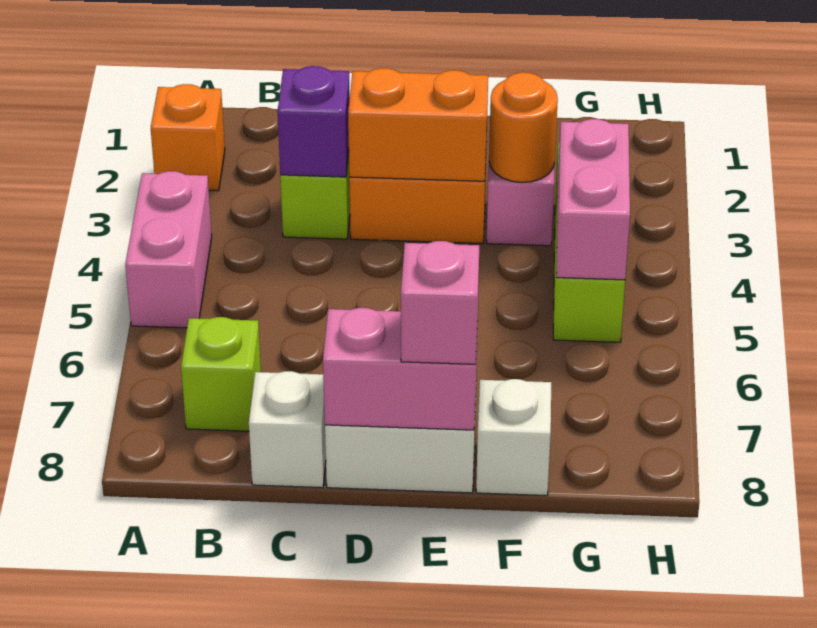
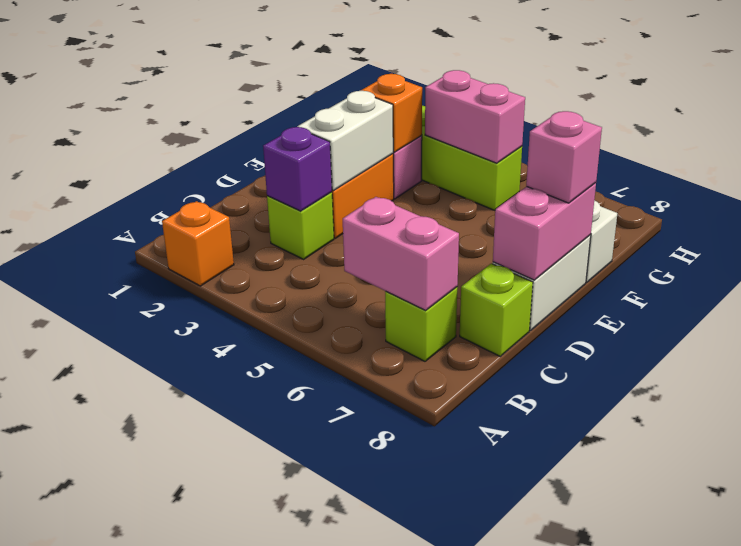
pink 1x2 brick [125,171,212,328] -> pink 1x2 brick moved to [343,197,459,310]
white 1x1 brick [249,371,326,488] -> lime 1x1 brick [460,263,533,356]
orange 1x2 brick [348,68,488,181] -> white 1x2 brick [297,91,393,191]
orange 1x1 round brick [489,72,558,183] -> orange 1x1 brick [361,74,422,152]

